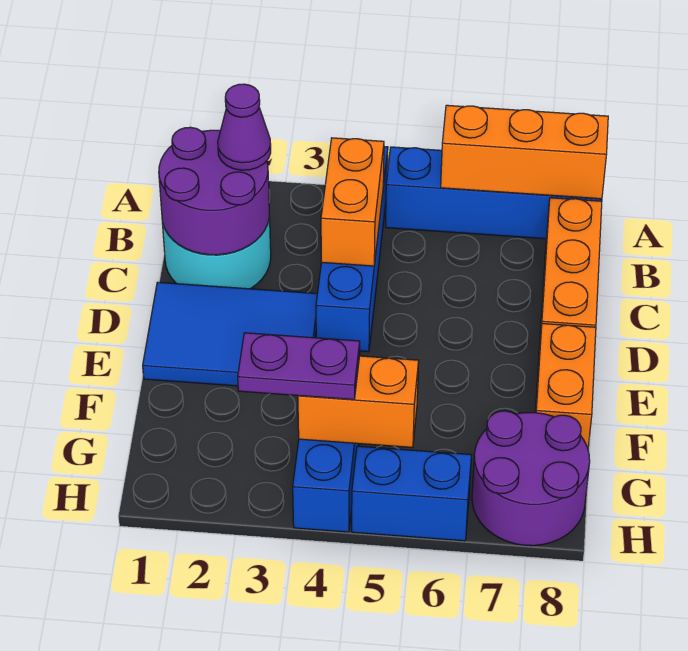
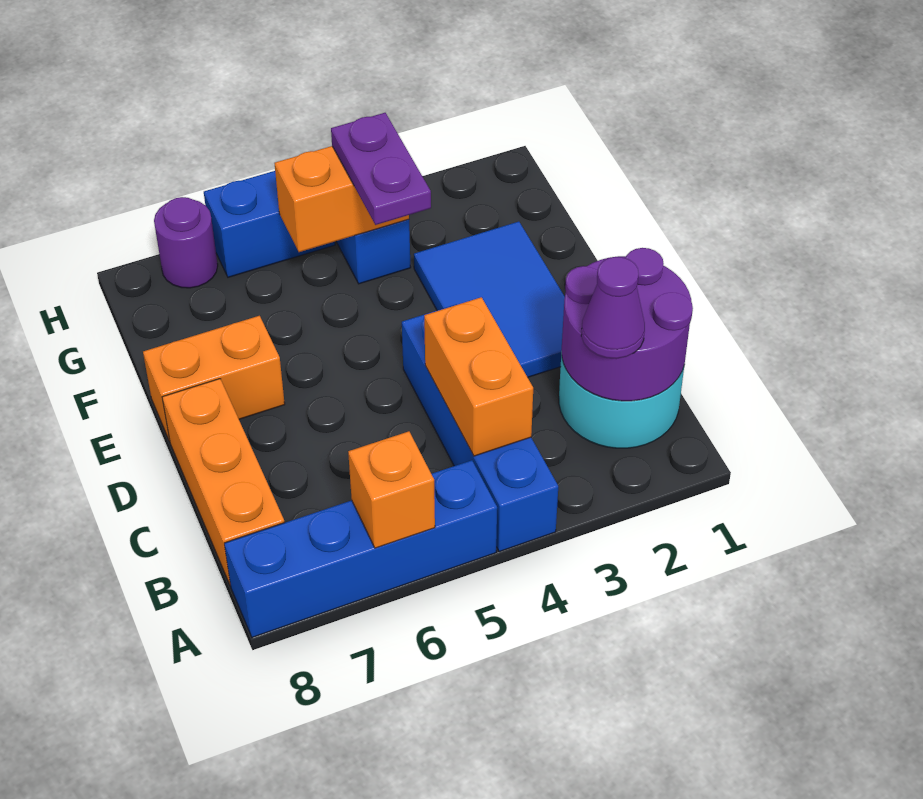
orange 1x3 brick [441,105,608,199] -> orange 1x1 brick [348,431,435,548]
blue 2x3 tile [143,282,317,386] -> blue 2x3 tile turned to [414,222,565,377]
orange 1x2 brick [535,324,596,448] -> orange 1x2 brick turned to [143,316,285,441]
purple 1x2 plate [238,333,360,400] -> purple 1x2 plate turned to [331,113,431,225]
purple 2x2 round brick [472,411,590,546] -> purple 1x1 round brick [154,197,218,288]

